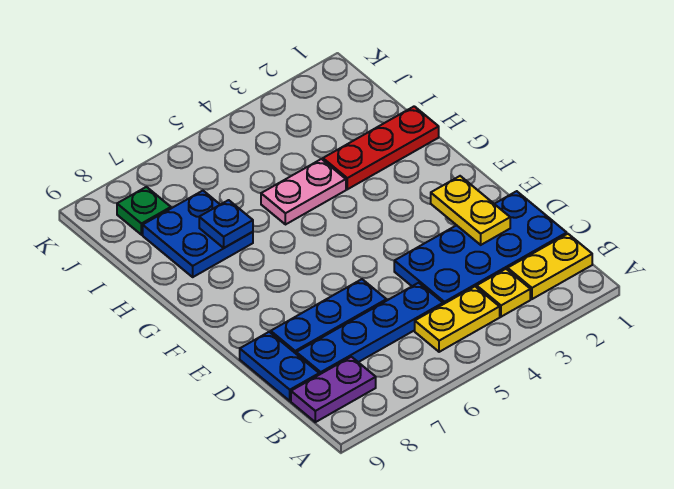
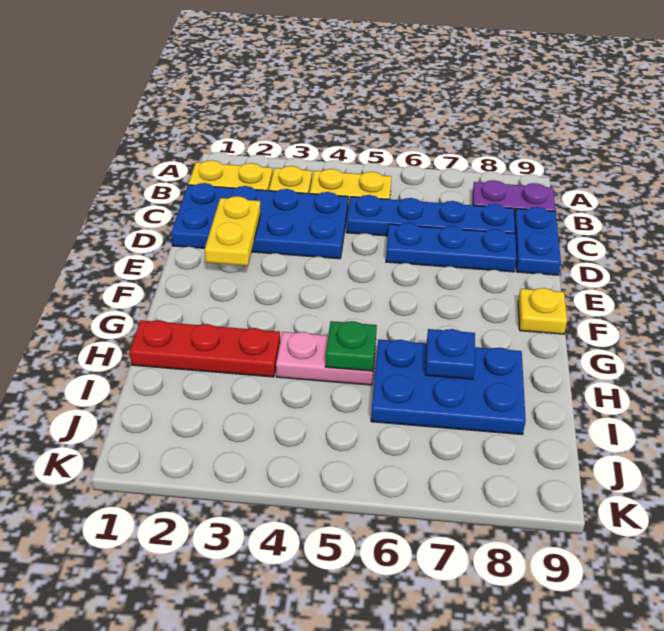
none -> yellow 1x1 plate [518,288,567,334]
blue 2x2 plate [143,191,253,277] -> blue 2x3 plate [371,340,526,435]
green 1x1 plate [117,187,171,235] -> green 1x1 plate moved to [325,321,377,371]

